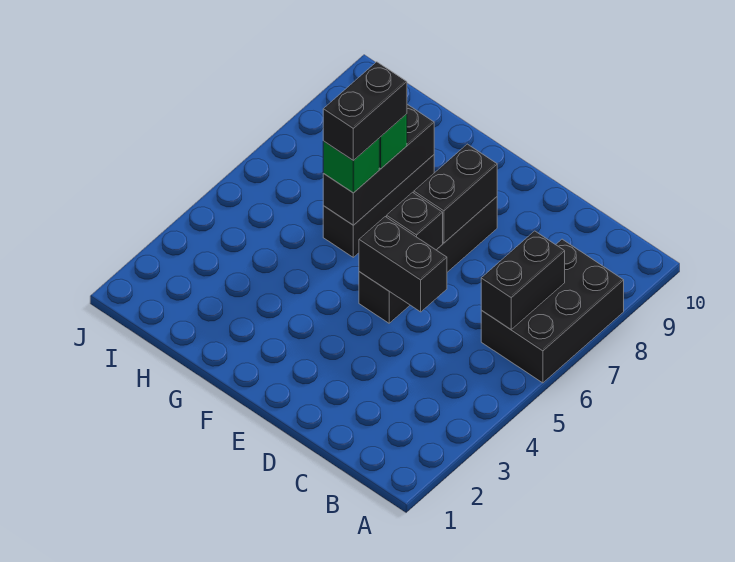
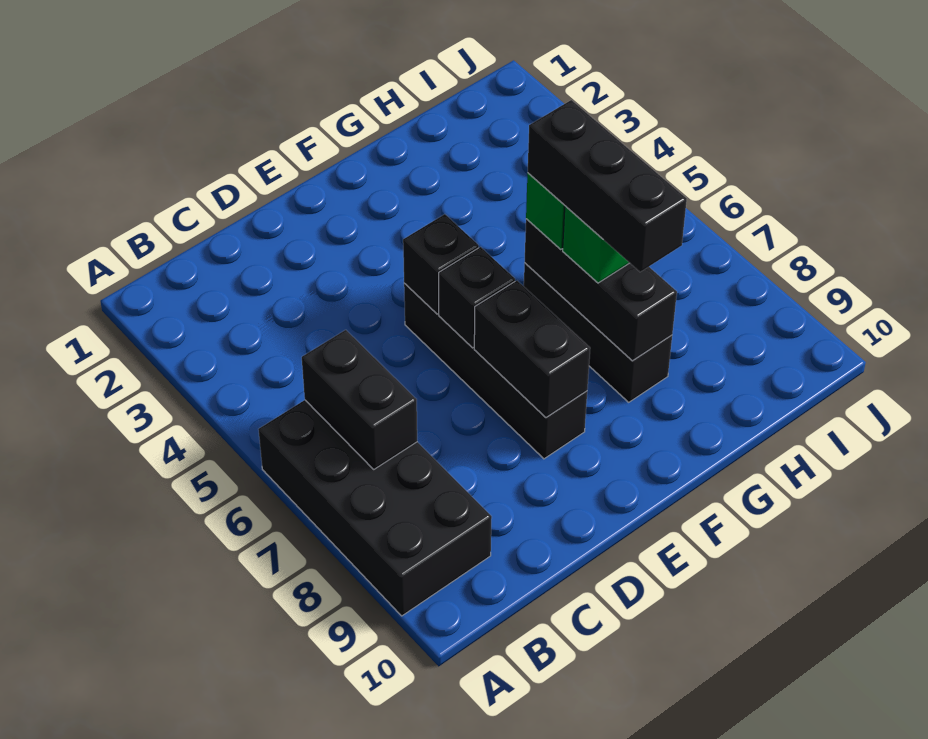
black 2x3 brick [481,239,624,383] -> black 2x4 brick [258,400,492,616]
black 1x2 brick [359,217,447,312] -> black 1x1 brick [403,214,479,314]
black 1x2 brick [323,62,407,161] -> black 1x3 brick [528,100,687,272]

